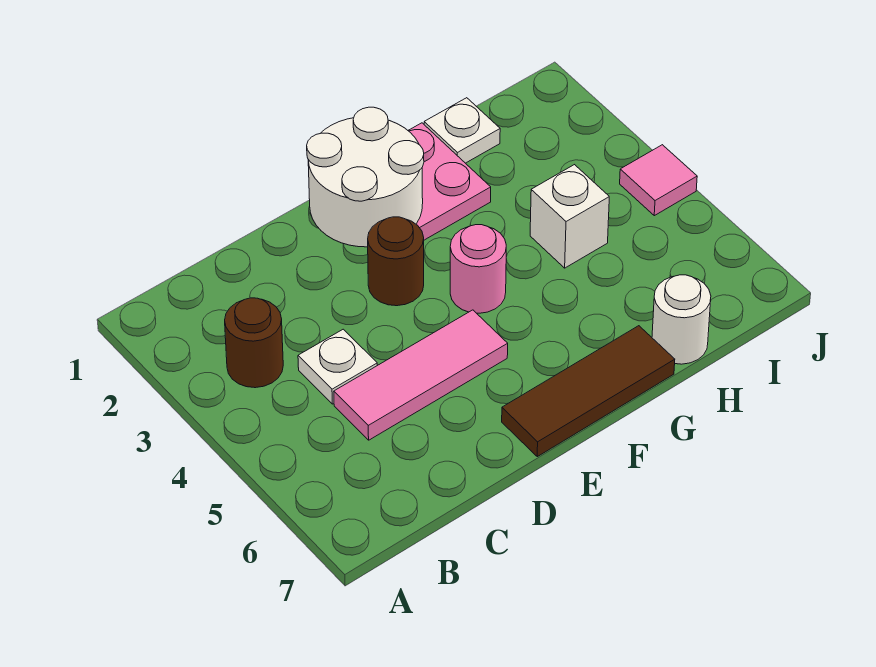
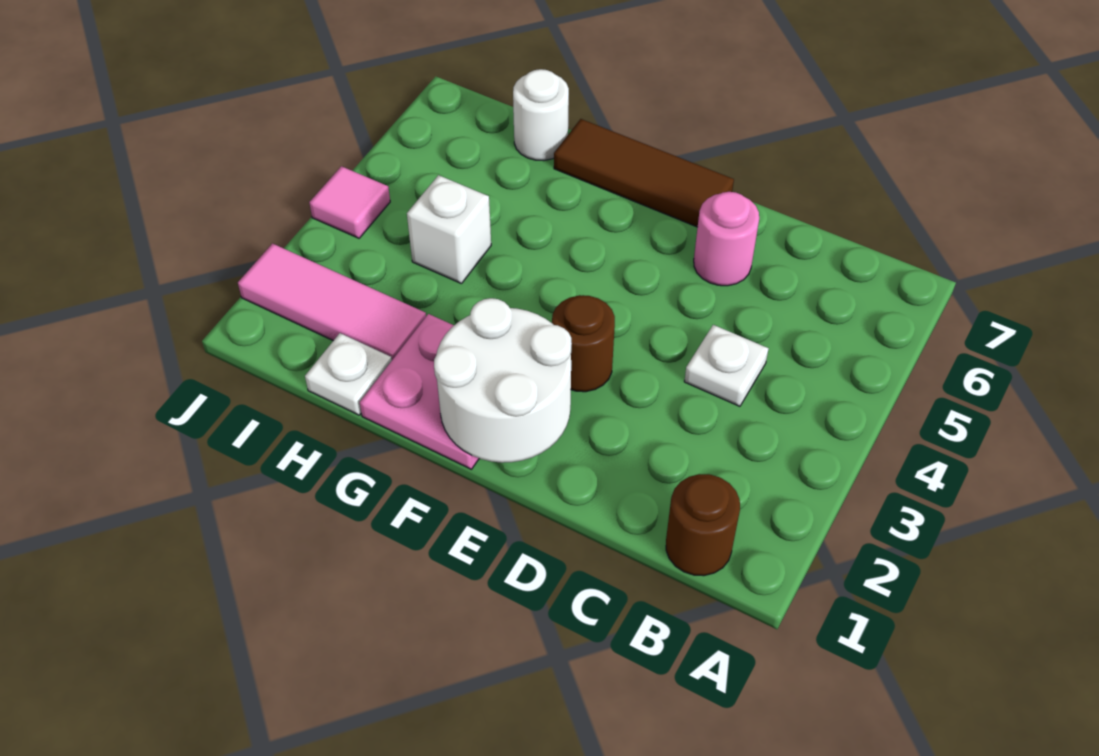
brown 1x1 round brick [225,298,283,388] -> brown 1x1 round brick moved to [666,474,740,576]
pink 1x3 tile [334,310,508,440] -> pink 1x3 tile moved to [238,244,426,360]
pink 1x1 round brick [450,225,506,313] -> pink 1x1 round brick moved to [694,192,759,286]

